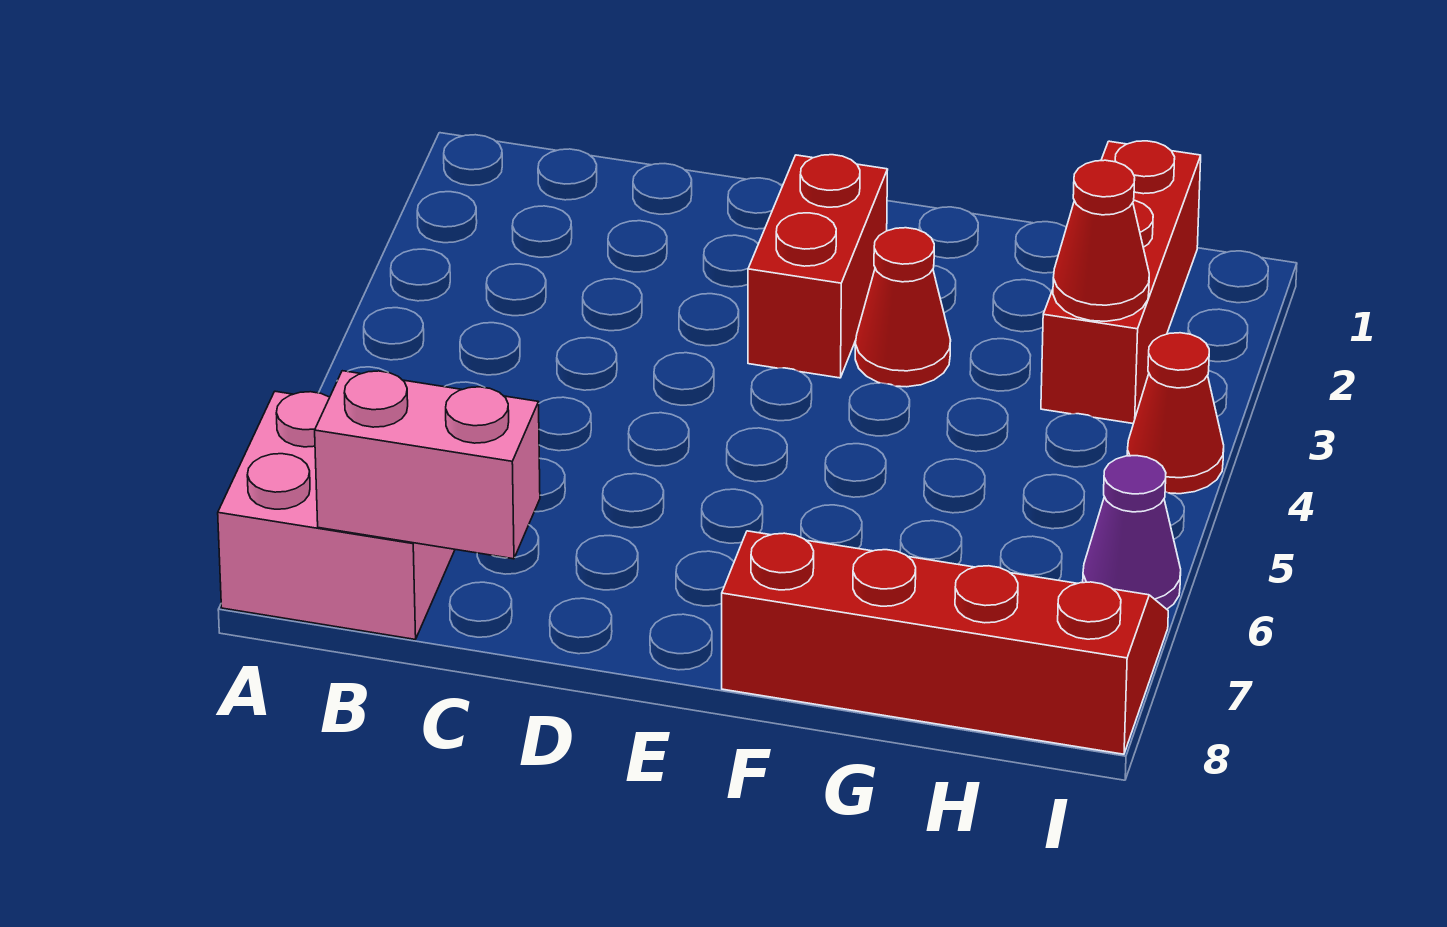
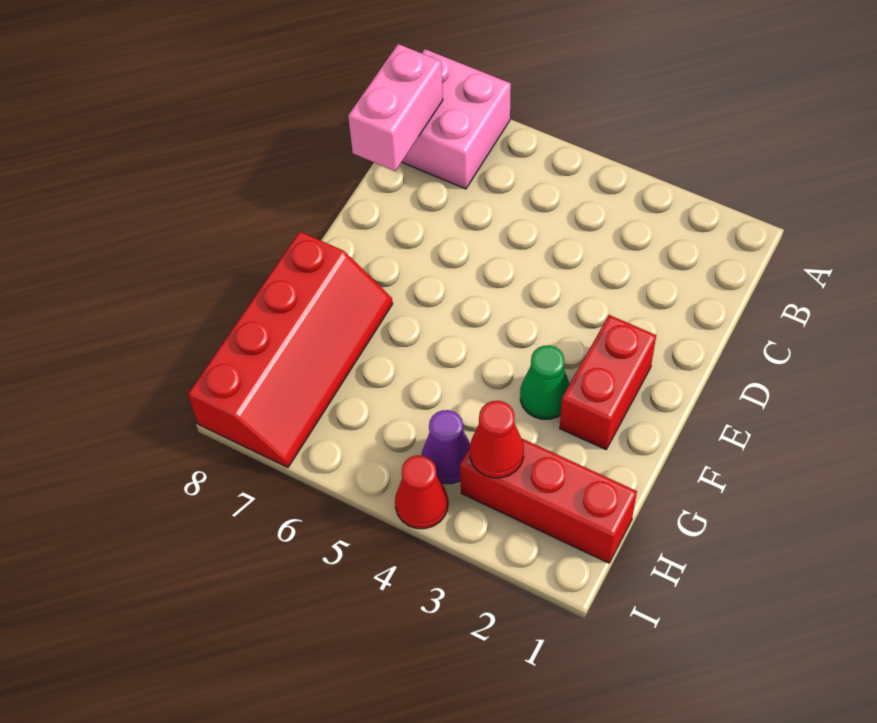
red 1x2 brick [748,155,888,378] -> red 1x2 brick turned to [560,315,656,449]
red 1x1 cone [855,228,951,387] -> green 1x1 cone [520,345,570,419]
purple 1x1 cone [1083,456,1181,609] -> purple 1x1 cone moved to [422,410,470,484]

